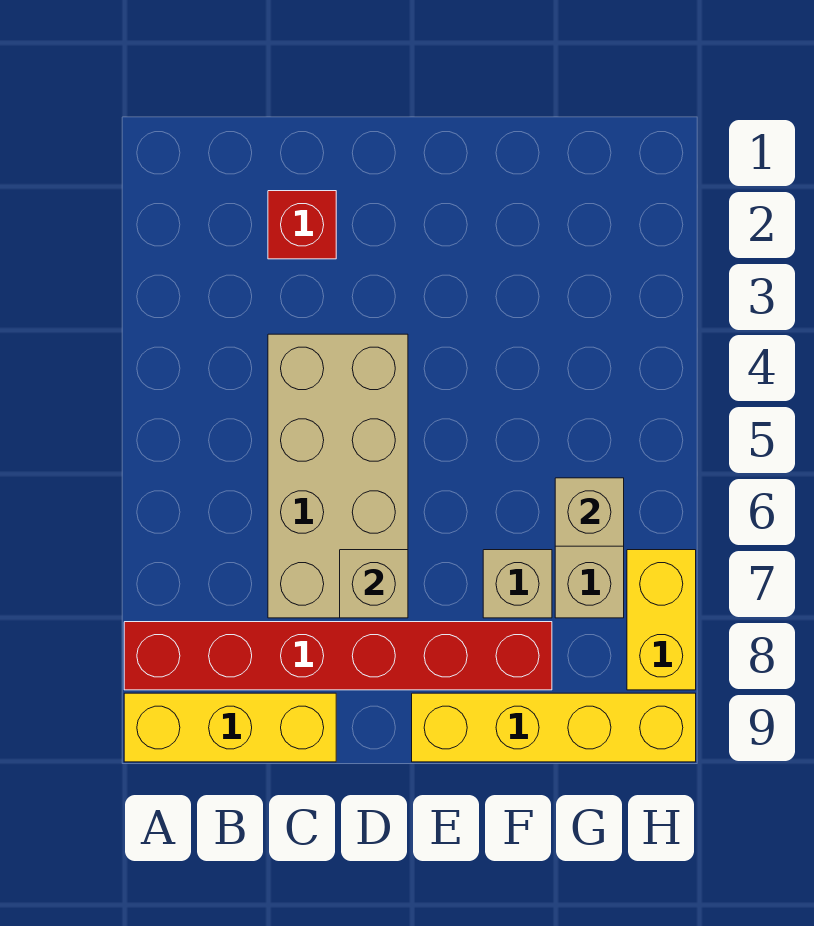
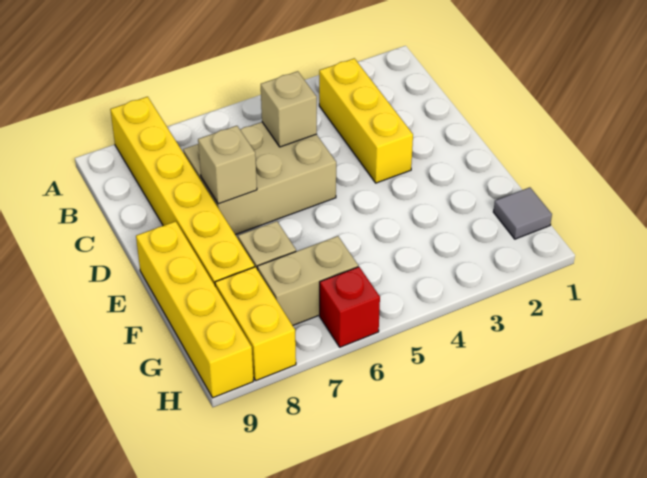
red 1x6 brick [124,622,552,690] -> yellow 1x6 brick [110,97,255,285]
yellow 1x3 brick [124,693,336,762] -> yellow 1x3 brick moved to [319,58,413,183]
red 1x1 brick [268,191,336,259] -> red 1x1 brick moved to [320,267,380,347]
tan 2x4 brick [268,334,408,618] -> tan 2x3 brick [183,122,336,235]
none -> grey 1x1 tile [494,187,552,239]
tan 1x1 brick [555,478,624,546] -> tan 1x1 brick moved to [261,71,317,147]
yellow 1x2 brick [627,550,696,690] -> yellow 1x2 brick turned to [215,267,296,381]

